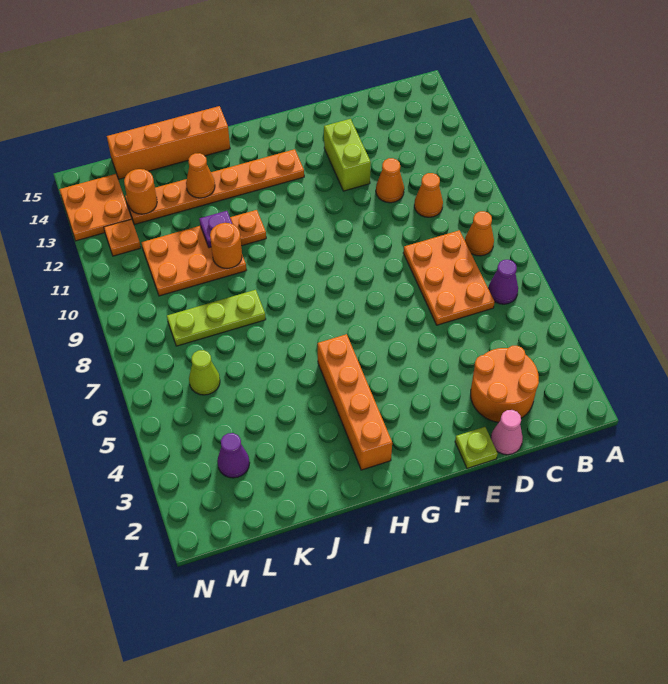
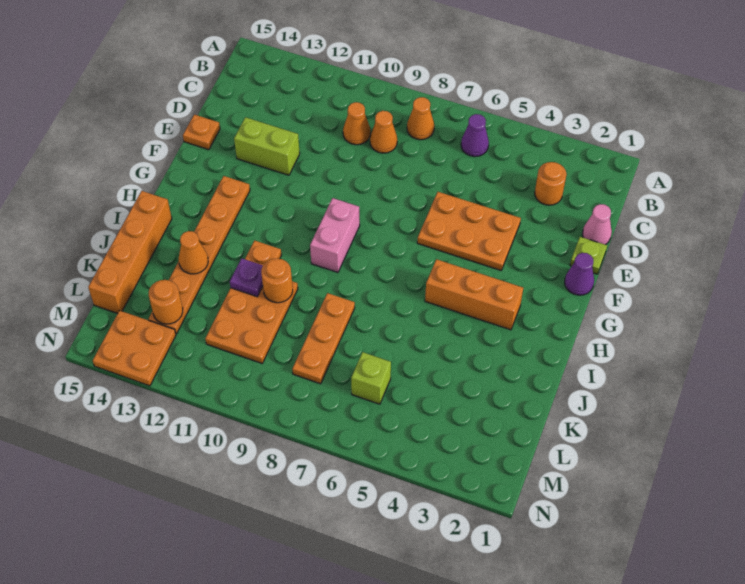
orange 2x2 round brick [471,346,539,422] -> orange 1x1 round brick [535,162,567,205]
orange 2x3 plate [403,230,494,325] -> orange 2x3 plate moved to [417,192,521,270]
orange 1x1 cone [376,158,404,203] -> orange 1x1 cone moved to [370,111,397,153]
none -> pink 1x2 brick [310,198,360,272]
orange 1x4 brick [318,334,392,470] -> orange 1x3 brick [425,259,523,330]
lime 1x3 plate [167,290,266,346] -> orange 1x3 plate [292,293,355,384]
purple 1x1 cone [217,433,250,478] -> purple 1x1 cone moved to [565,253,594,295]
lime 1x1 cone [189,350,220,395] -> lime 1x1 brick [351,352,391,404]
orange 1x1 plate [104,219,141,256] -> orange 1x1 plate moved to [183,115,220,150]

